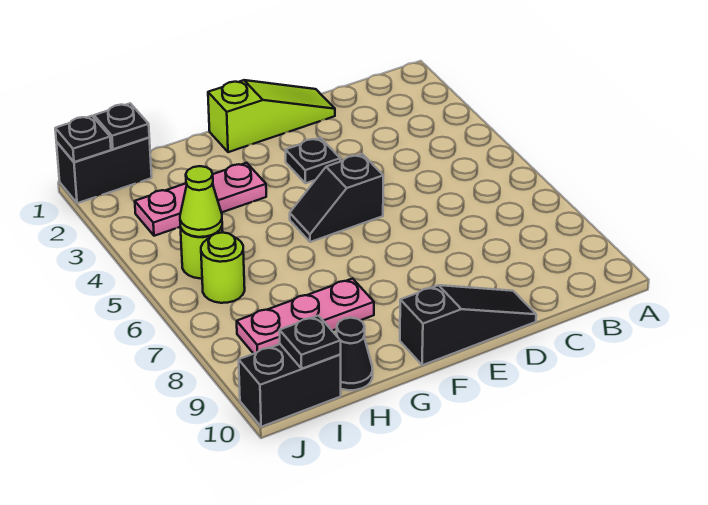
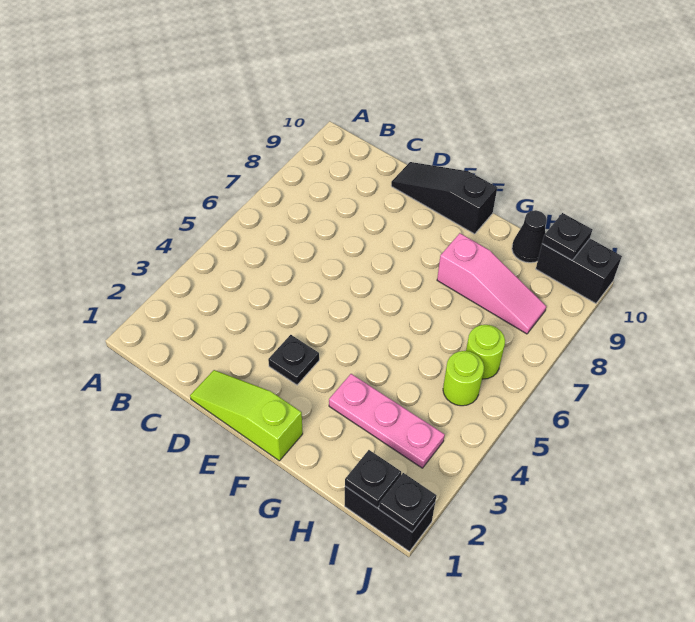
black 1x2 slope [290,154,383,242] -> none
pink 1x3 plate [237,279,374,354] -> pink 1x3 slope [437,233,546,334]
lime 1x1 cone [180,166,222,237] -> none

